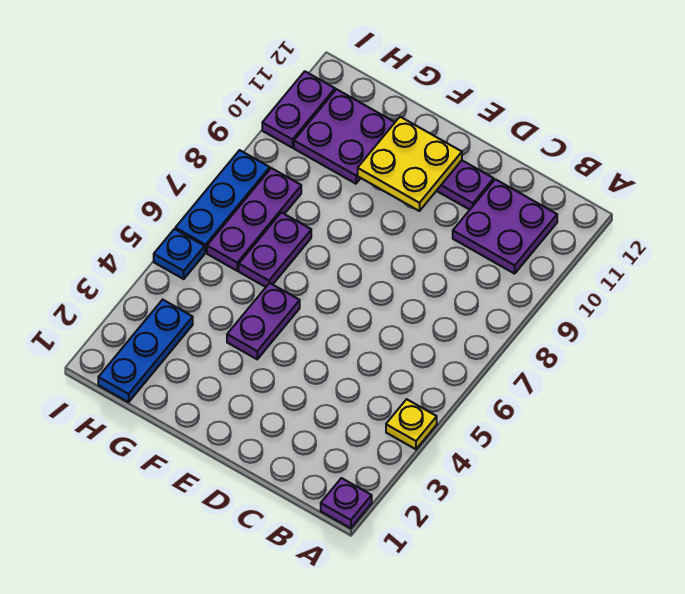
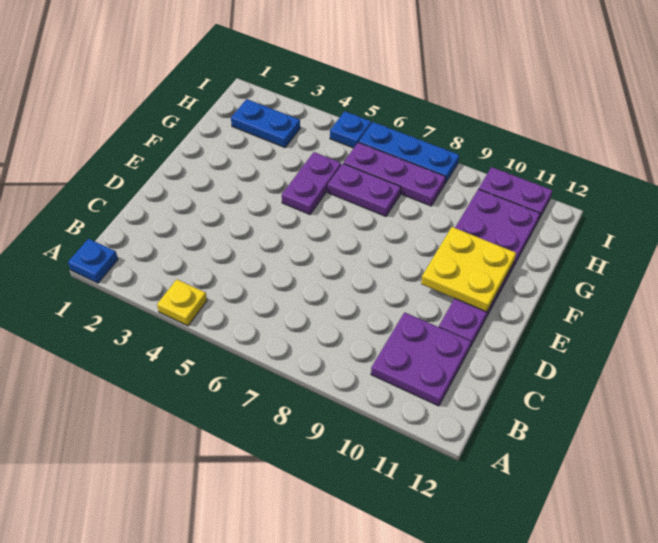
purple 1x1 plate [321,478,372,528] -> blue 1x1 plate [68,239,118,283]
purple 1x2 plate [227,283,300,359] -> purple 1x2 plate turned to [282,152,341,215]
blue 1x3 plate [98,300,193,402] -> blue 1x2 plate [231,99,300,148]

